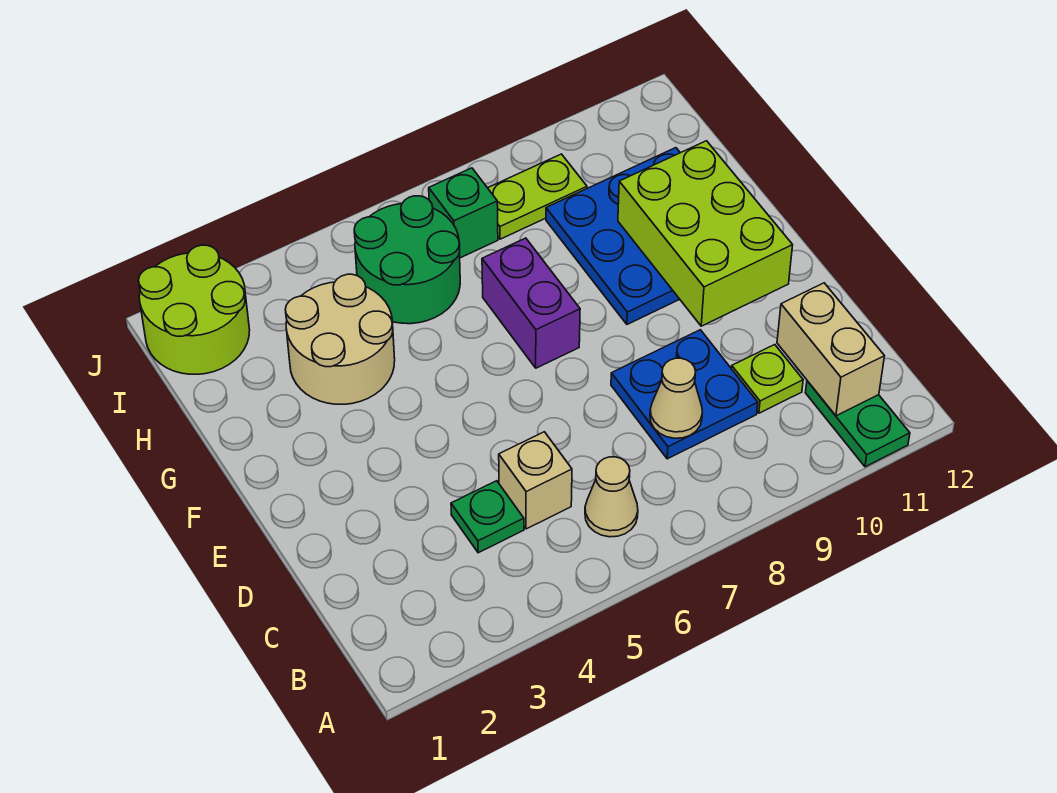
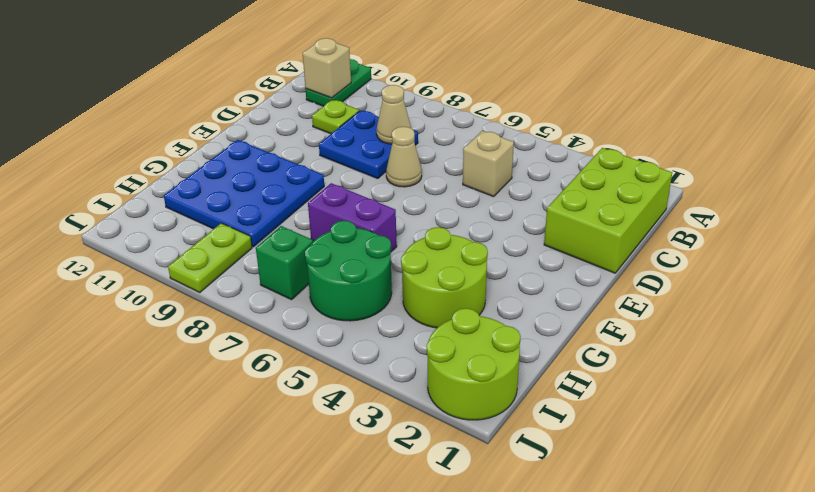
tan 1x1 cone [585,457,638,537] -> tan 1x1 cone moved to [386,127,422,187]
tan 1x2 brick [777,283,884,416] -> tan 1x1 brick [303,38,351,98]
green 1x1 plate [451,481,524,553] -> none
lime 2x3 brick [618,141,793,326] -> lime 2x3 brick moved to [544,148,672,273]
purple 1x2 brick [482,238,580,368] -> purple 1x2 brick turned to [308,183,397,252]
tan 2x2 round brick [285,274,395,404] -> lime 2x2 round brick [401,227,488,328]
lime 1x2 plate [488,154,587,239] -> lime 1x2 plate turned to [168,223,252,292]

